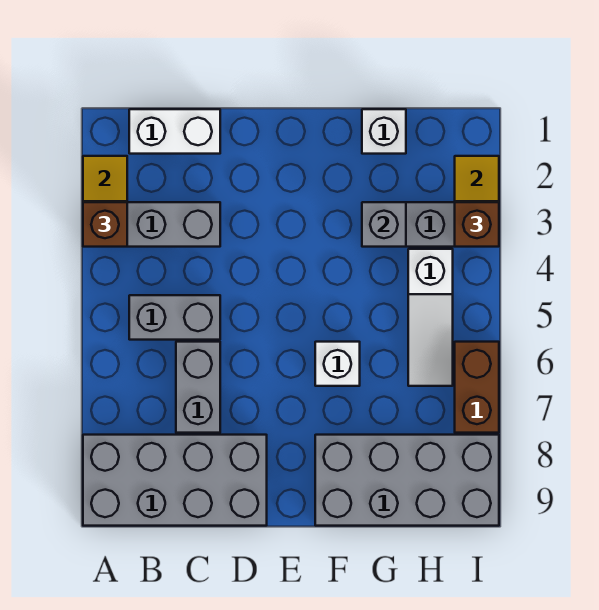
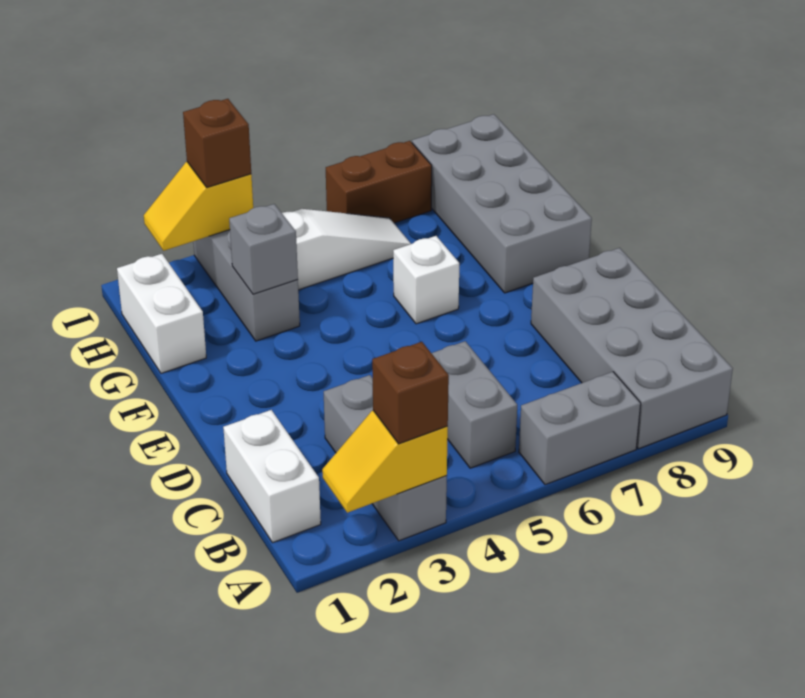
grey 1x2 brick [176,342,220,433] -> grey 1x2 brick moved to [519,372,641,485]
white 1x1 brick [362,109,406,154] -> white 1x2 brick [117,254,206,373]

